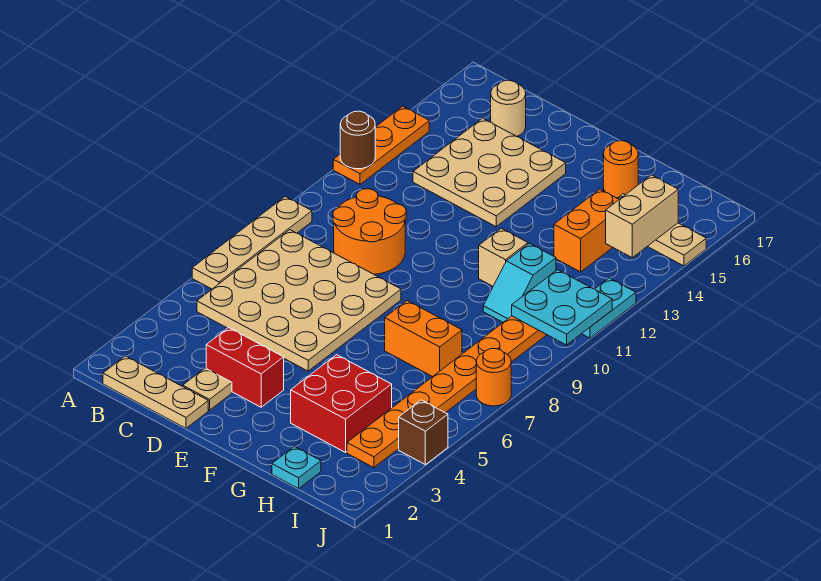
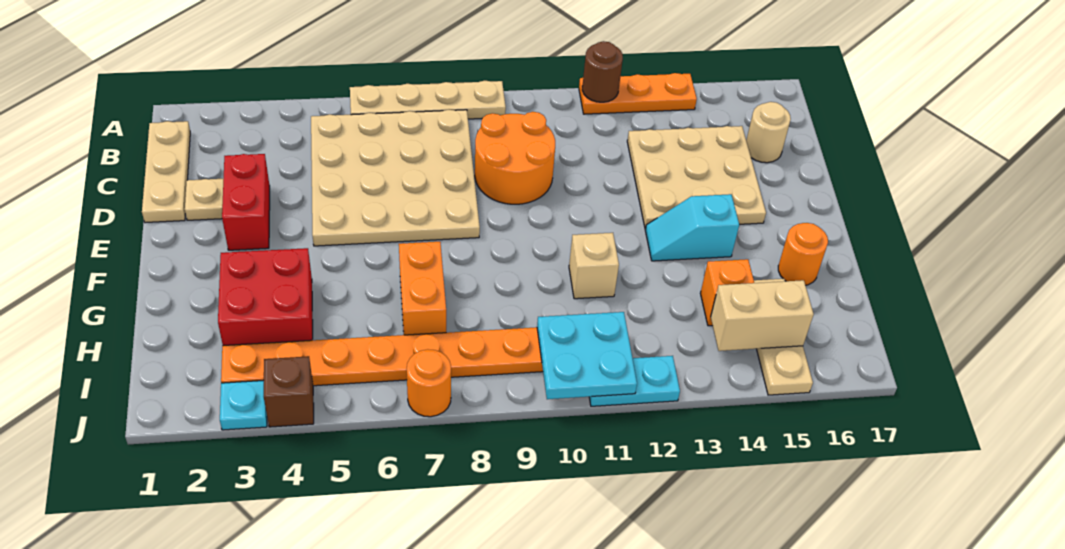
cyan 1x1 plate [272,447,321,489] -> cyan 1x1 plate moved to [220,380,267,430]
cyan 1x2 slope [483,243,556,322] -> cyan 1x2 slope moved to [645,194,739,261]
orange 1x2 brick [554,189,619,272] -> orange 1x1 brick [700,259,754,326]

